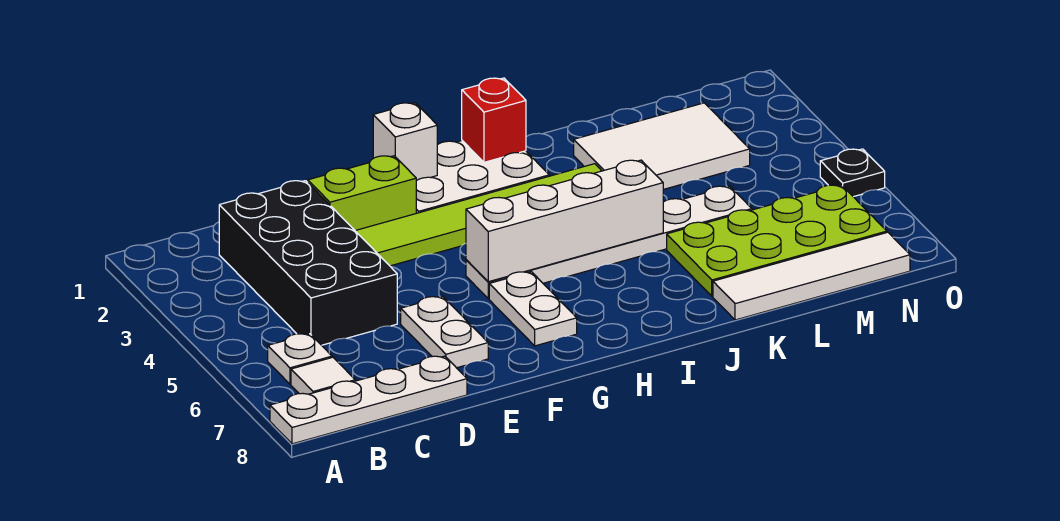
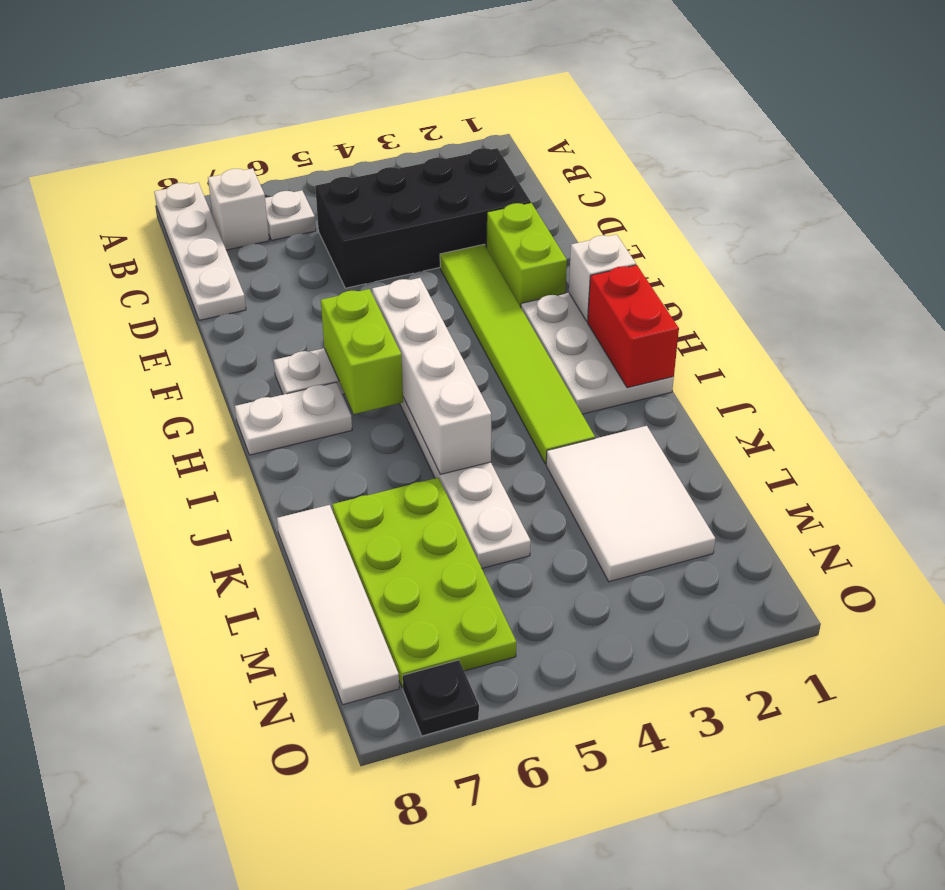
white 1x1 tile [291,357,355,394] -> white 1x1 brick [208,168,269,250]
white 1x2 plate [401,297,488,368] -> white 1x2 plate moved to [235,382,352,455]
none -> lime 1x2 brick [321,289,403,414]
red 1x1 brick [462,78,526,162] -> red 1x2 brick [588,265,679,388]
black 1x1 plate [820,149,885,197] -> black 1x1 plate moved to [403,660,479,736]

